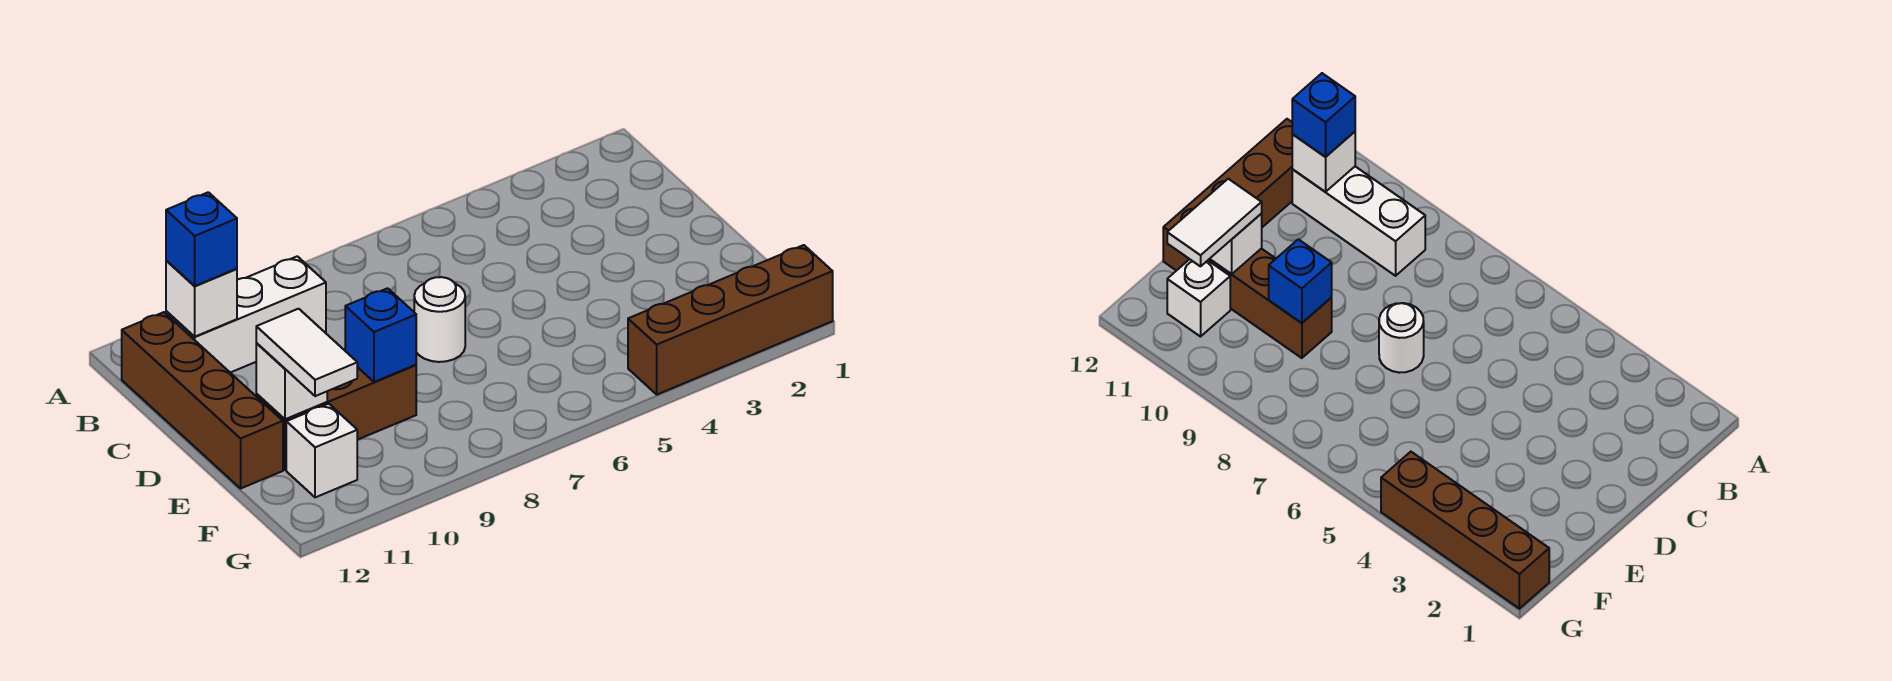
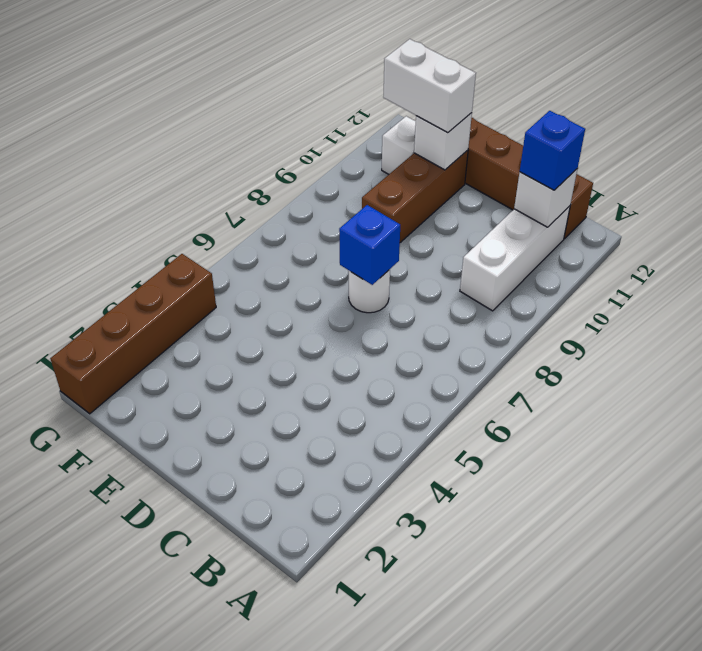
blue 1x1 brick [345,288,416,382] -> blue 1x1 brick moved to [339,205,400,285]
white 1x2 tile [256,309,357,396] -> white 1x2 brick [383,39,476,133]

